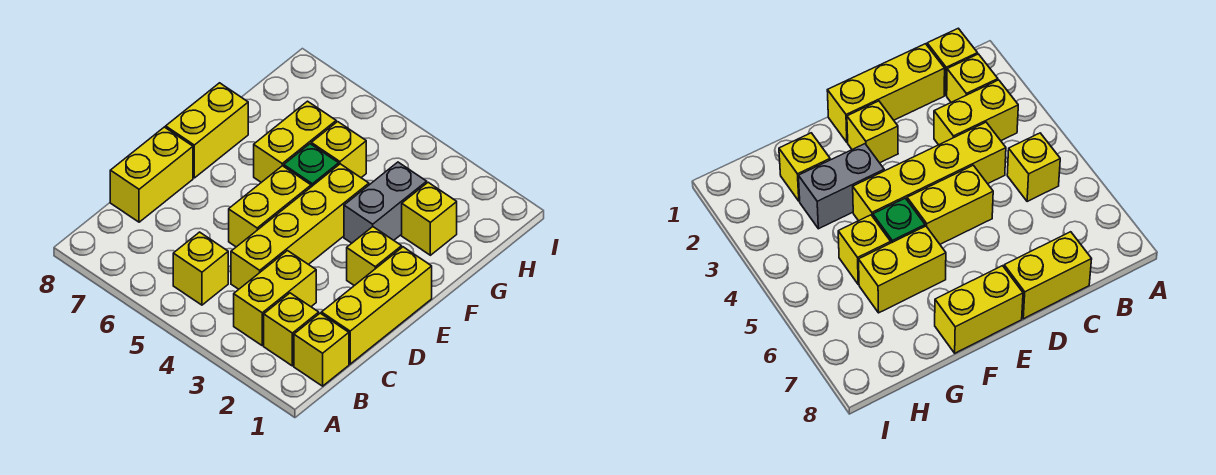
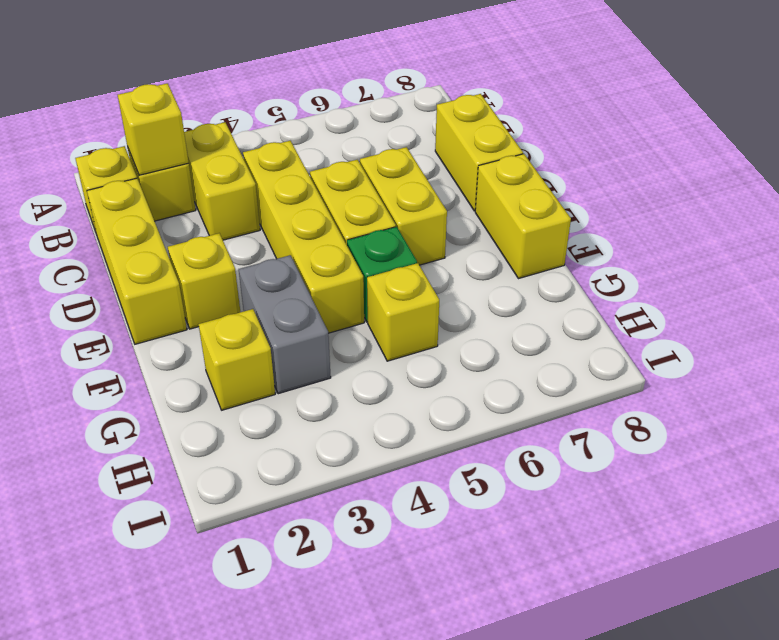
yellow 1x1 brick [173,232,228,305] -> yellow 1x1 brick moved to [118,83,189,175]
yellow 1x2 brick [254,101,336,182] -> yellow 1x2 brick moved to [360,147,447,265]

